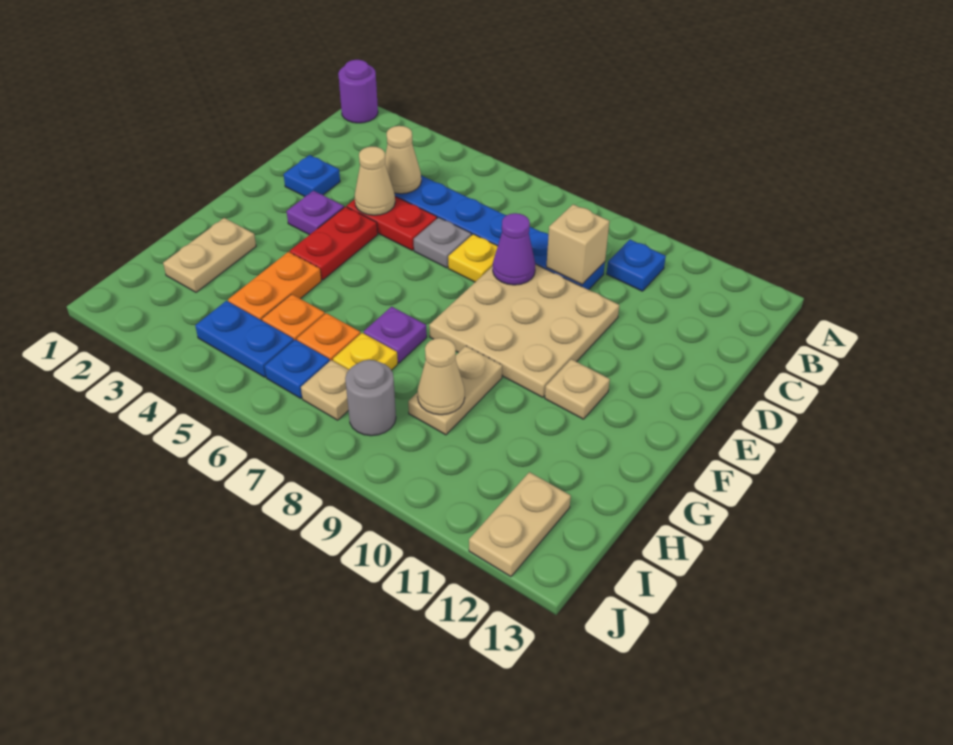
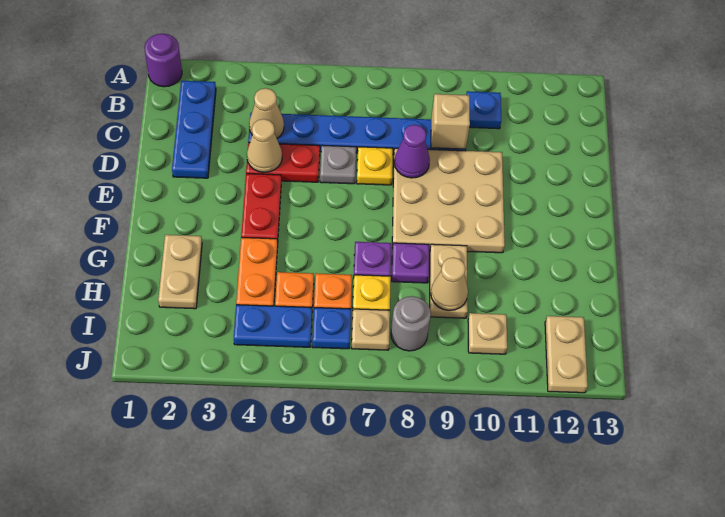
blue 1x1 plate [284,155,340,196] -> blue 1x3 plate [172,81,216,178]
purple 1x1 plate [287,191,344,235] -> purple 1x1 plate moved to [392,243,429,283]
tan 1x1 plate [545,359,610,419] -> tan 1x1 plate moved to [468,313,507,354]

